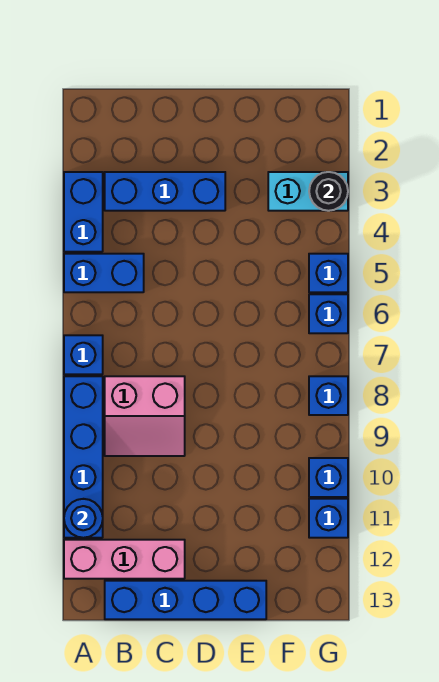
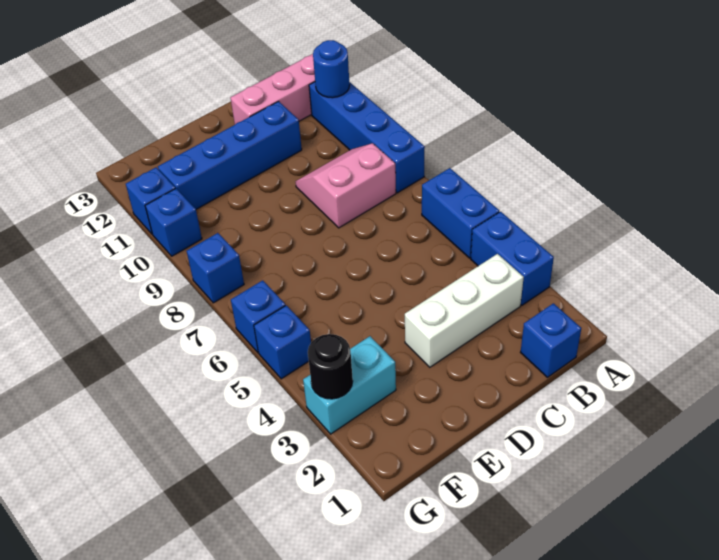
blue 1x2 brick [64,254,144,292] -> blue 1x2 brick turned to [422,168,499,258]
blue 1x1 brick [64,335,103,374] -> blue 1x1 brick moved to [521,303,581,377]
blue 1x3 brick [105,172,225,211] -> white 1x3 brick [405,254,524,367]
blue 1x4 brick [105,581,266,619] -> blue 1x4 brick moved to [158,101,302,209]

